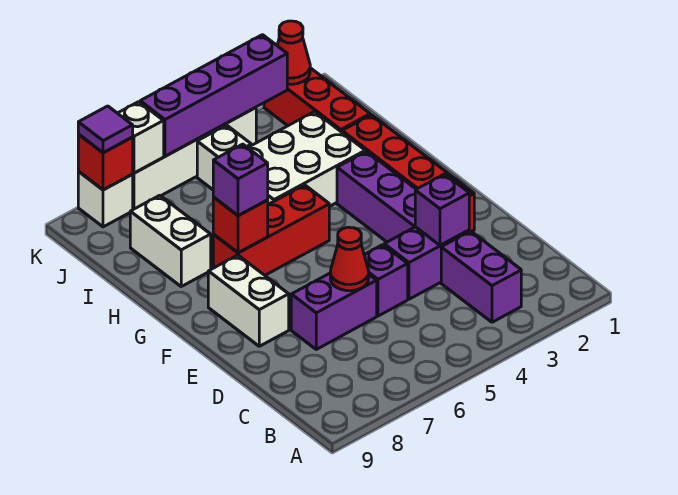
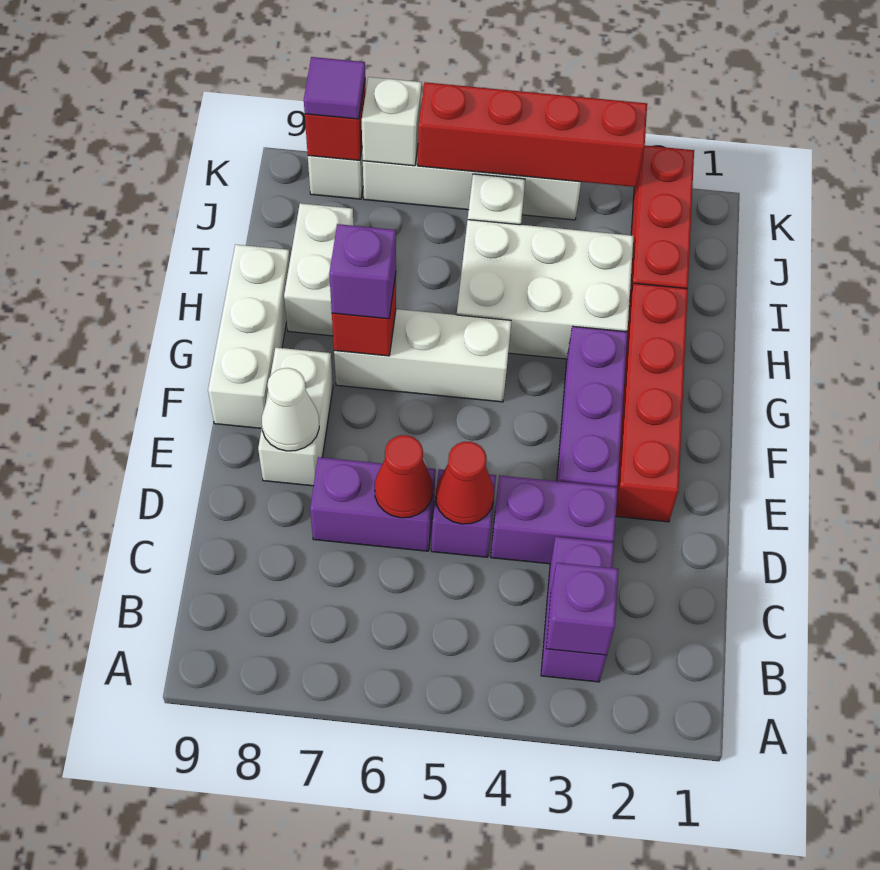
purple 1x1 brick [415,174,469,245] -> purple 1x1 brick moved to [546,563,618,655]
none -> white 1x1 cone [262,368,319,451]
none -> white 1x3 brick [208,245,290,428]
red 1x3 brick [213,185,329,275] -> white 1x3 brick [334,309,511,402]
red 1x1 cone [277,21,310,84] -> red 1x1 cone moved to [436,442,494,524]
purple 1x4 brick [140,35,287,156] -> red 1x4 brick [418,82,647,187]

